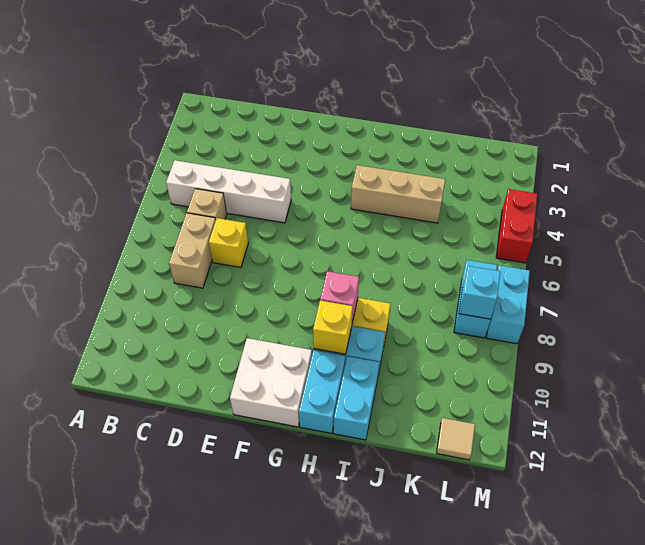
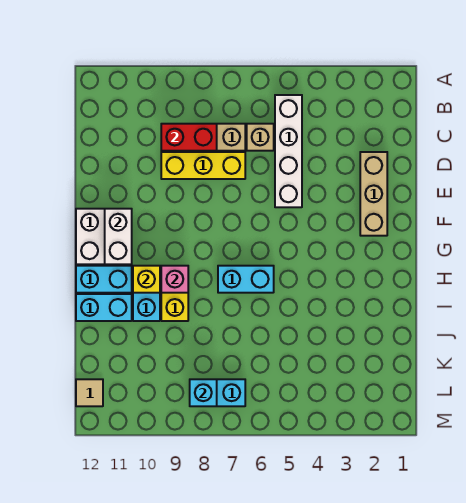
yellow 1x1 brick [209,218,248,268] -> yellow 1x3 brick [161,152,245,179]
none -> white 1x2 brick [105,209,132,264]
tan 1x3 brick [351,165,445,223] -> tan 1x3 brick moved to [360,152,387,236]
red 1x2 brick [496,189,537,263] -> red 1x2 brick moved to [161,124,217,151]
cyan 1x2 brick [486,265,530,344] -> cyan 1x2 brick moved to [218,266,274,293]

